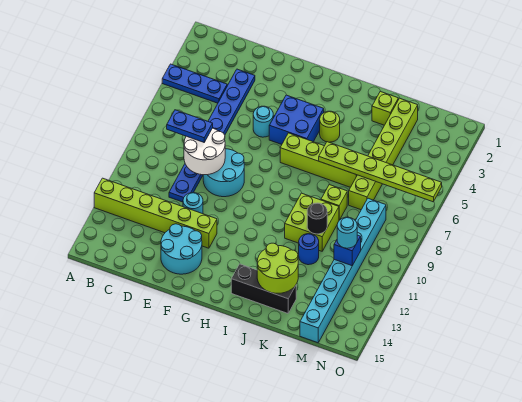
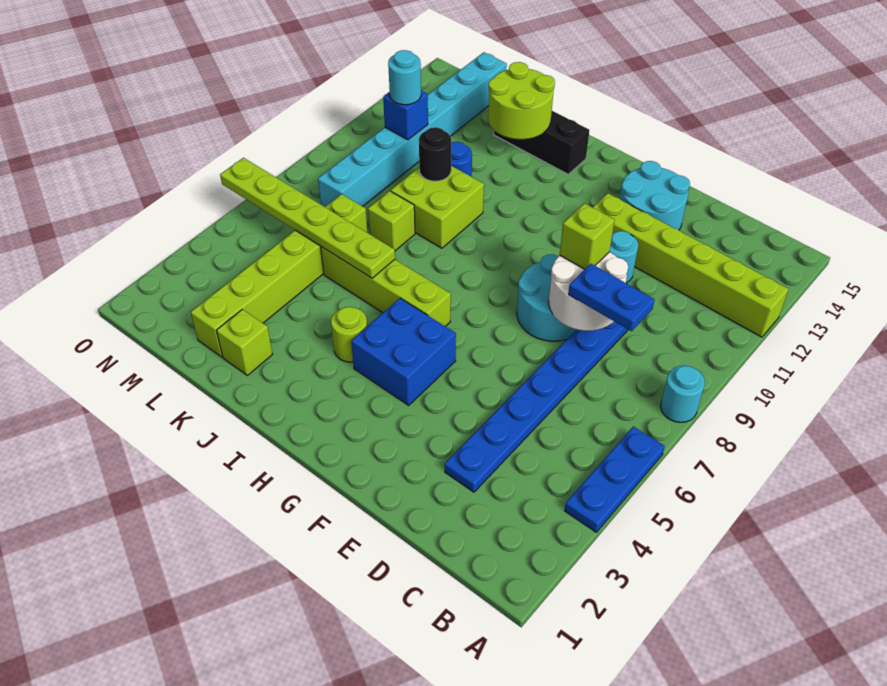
blue 1x3 plate [162,64,227,103] -> blue 1x3 plate turned to [565,426,665,532]
none -> lime 1x1 brick [560,203,615,269]
cyan 1x1 round brick [253,106,273,137] -> cyan 1x1 round brick moved to [661,366,705,422]

